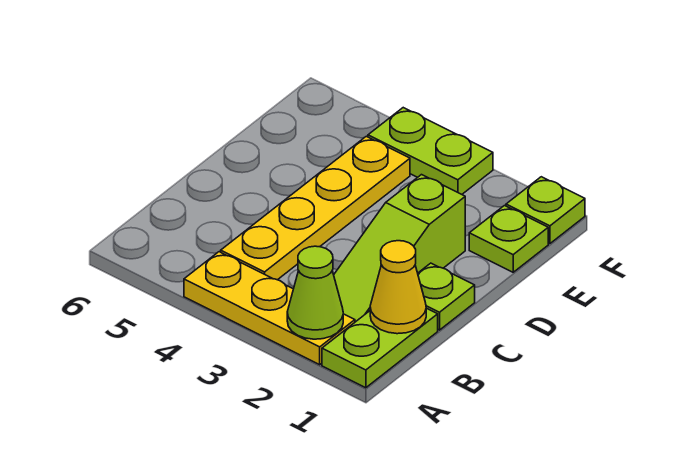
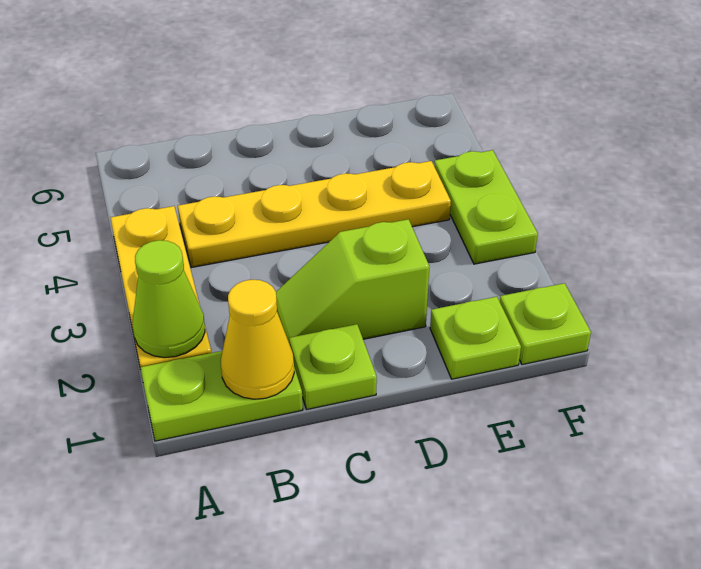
lime 1x3 slope [334,175,465,322] -> lime 1x2 slope [276,219,430,342]

